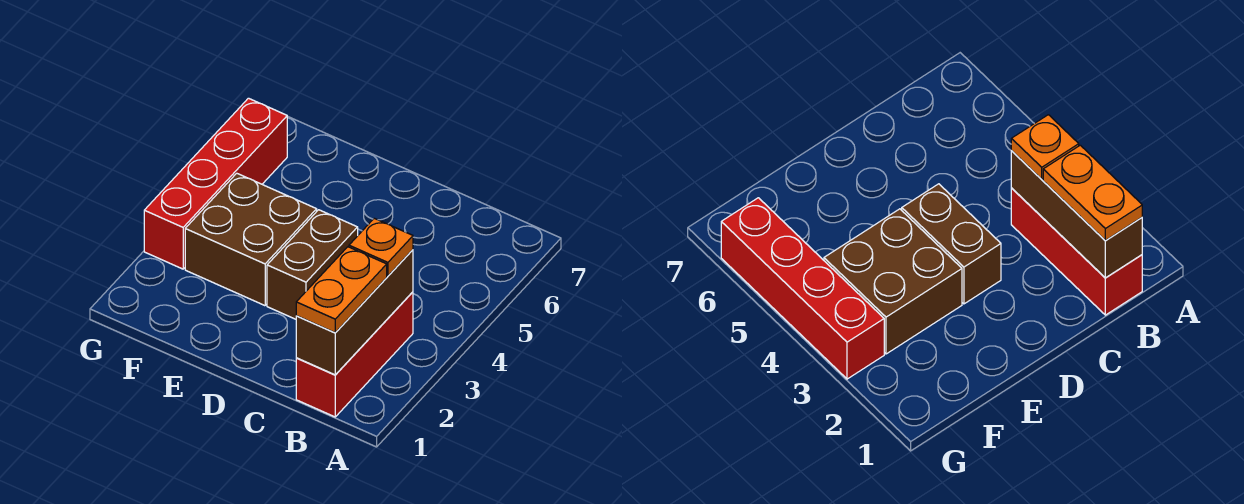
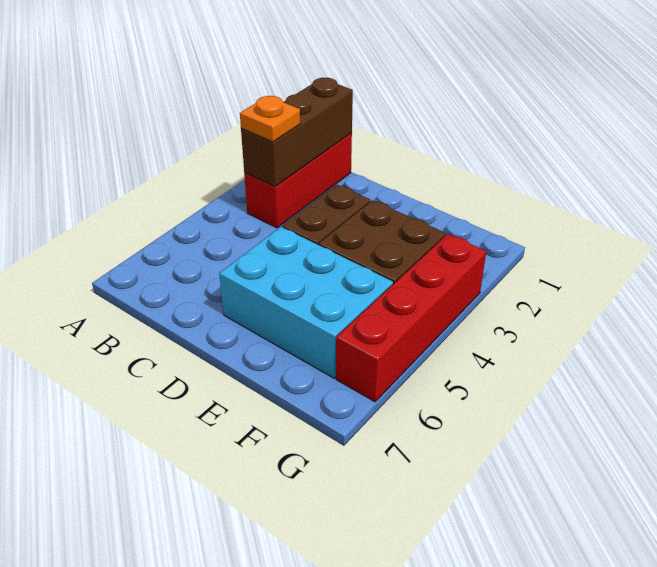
orange 1x2 plate [296,247,387,333] -> none
none -> cyan 2x3 brick [219,227,393,378]

